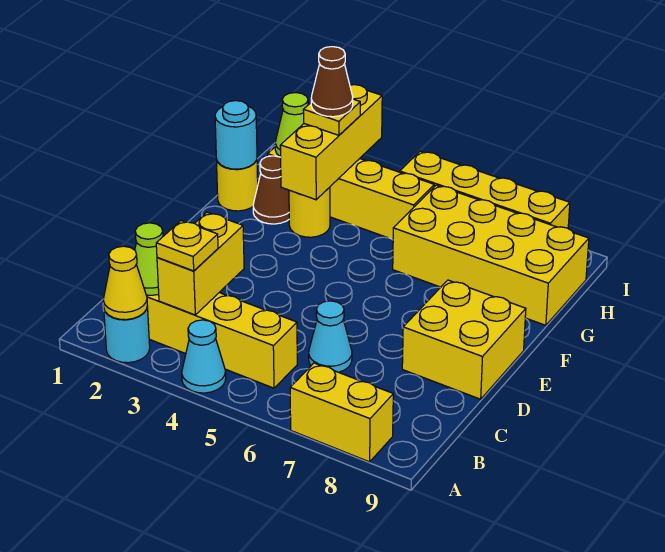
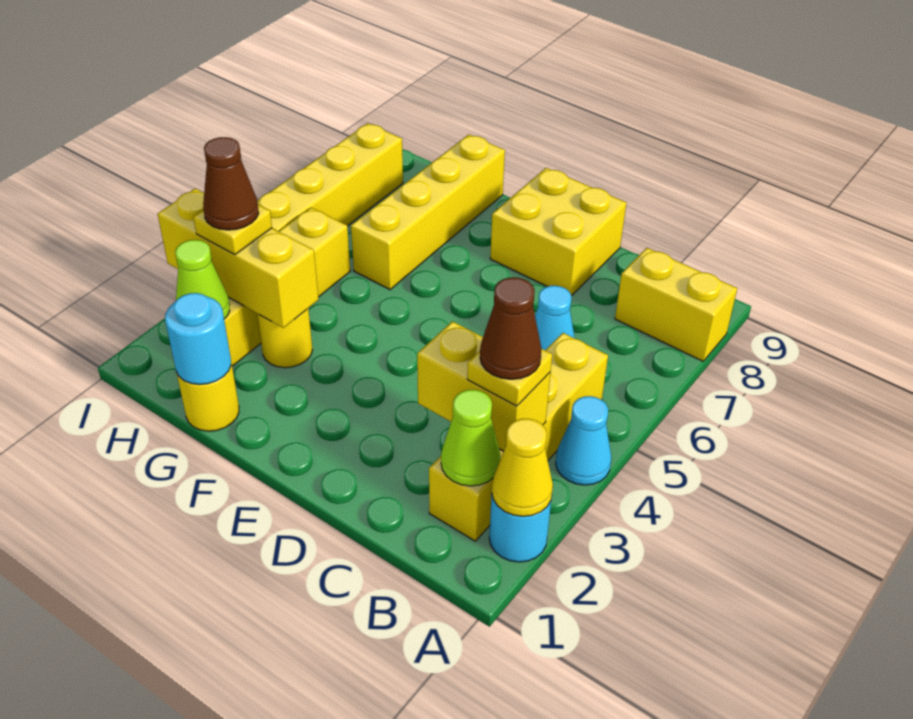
yellow 1x2 brick [290,363,393,462] -> yellow 1x2 brick turned to [615,248,737,361]
brown 1x1 cone [253,156,289,224] -> brown 1x1 cone moved to [480,277,541,379]
yellow 2x4 brick [393,185,589,325] -> yellow 1x4 brick [351,135,505,290]

